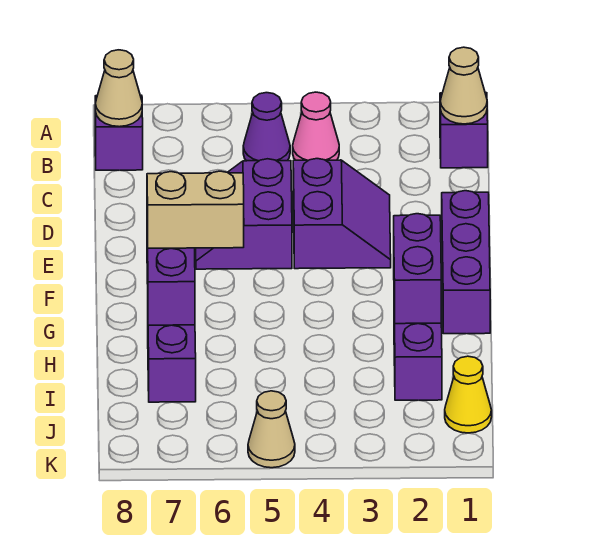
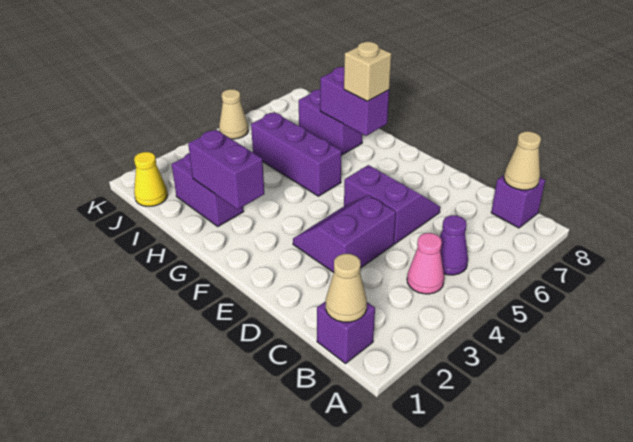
purple 2x2 slope [293,159,391,269] -> purple 2x2 slope turned to [293,196,396,272]
purple 1x3 brick [442,191,490,334] -> purple 1x3 brick moved to [251,112,342,196]
tan 1x2 brick [147,171,244,248] -> tan 1x1 brick [344,42,392,101]

